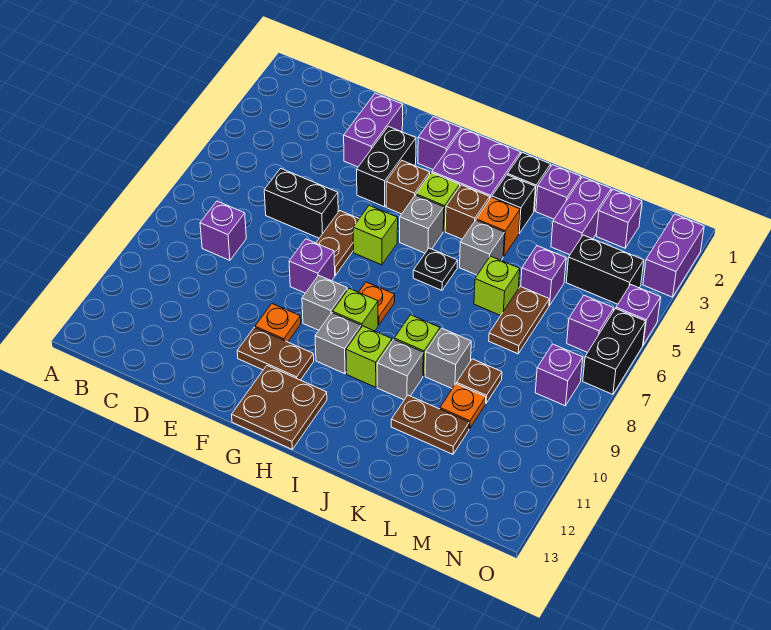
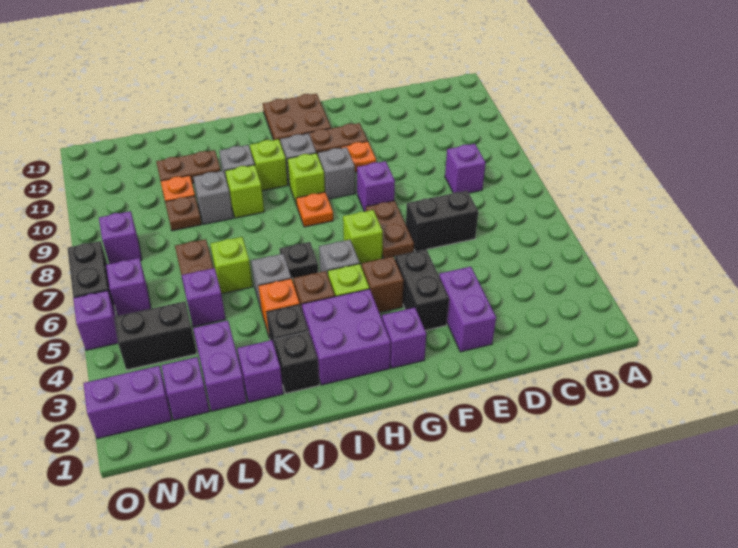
purple 1x2 brick [643,214,704,297] -> purple 1x2 brick turned to [83,366,172,439]

